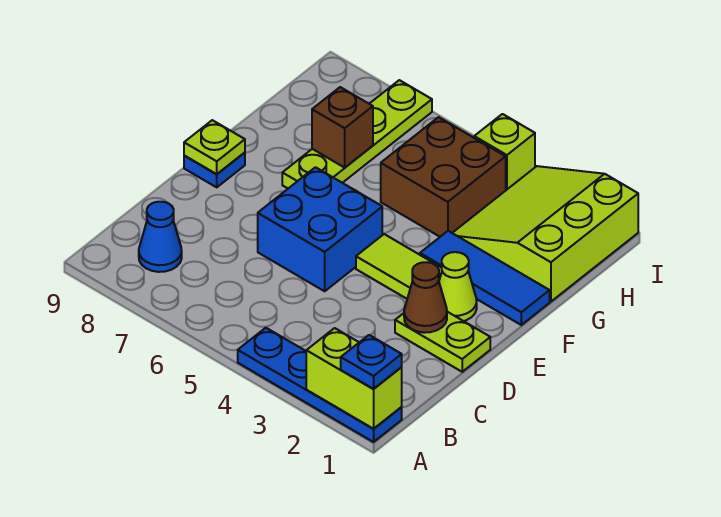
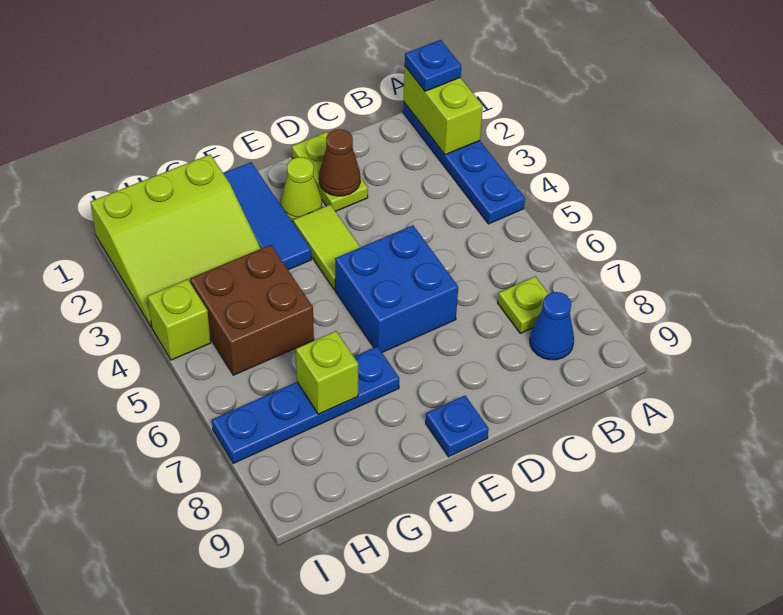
lime 1x1 plate [184,120,245,174] -> lime 1x1 plate moved to [498,276,549,333]
lime 1x4 plate [282,80,432,188] -> blue 1x4 plate [212,346,399,463]
brown 1x1 brick [312,87,373,168] -> lime 1x1 brick [296,331,358,414]

